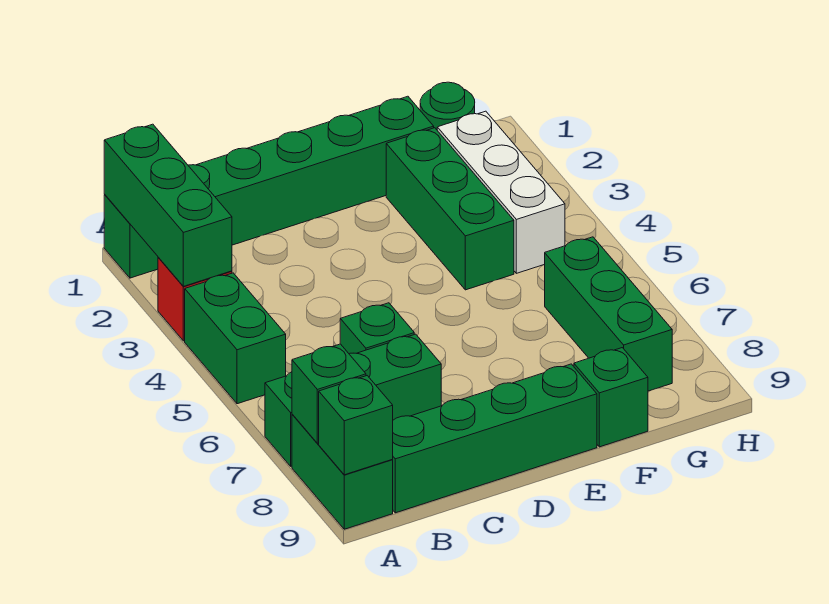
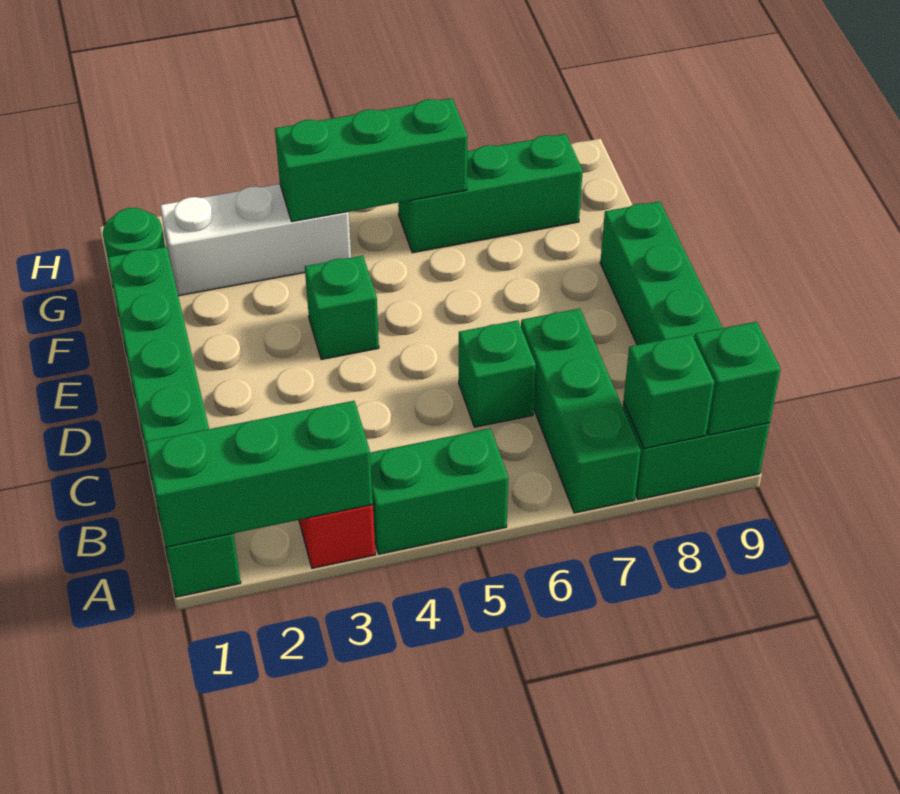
green 1x3 brick [386,128,514,290] -> green 1x3 brick moved to [275,98,467,222]
green 1x1 brick [574,348,648,447] -> green 1x1 brick moved to [305,256,379,360]

